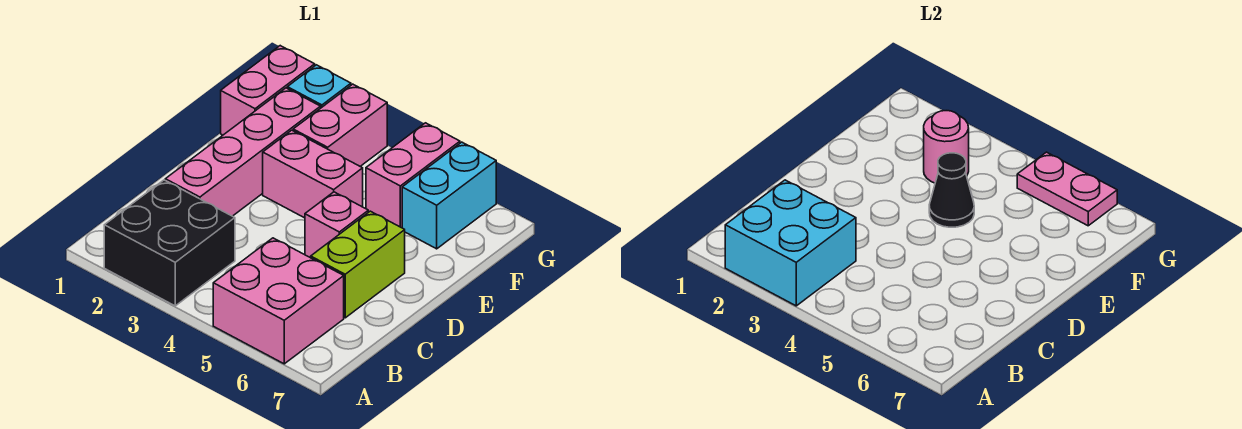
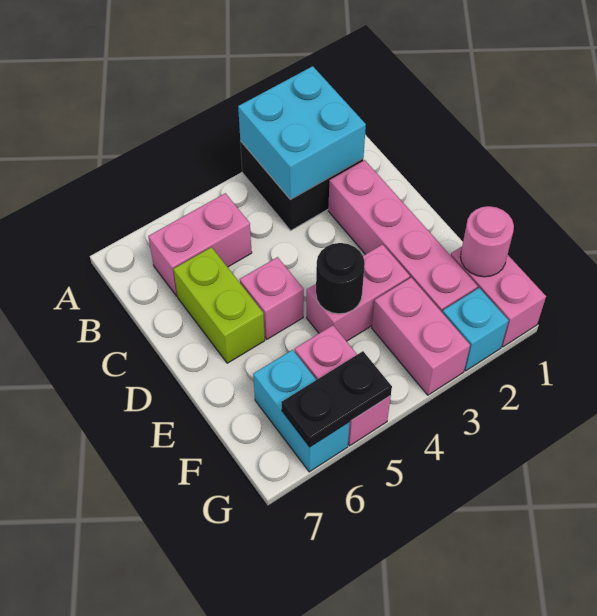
pink 2x2 brick [213,238,344,364] -> pink 1x2 brick [148,193,252,296]
black 1x1 cone [929,153,974,227] -> black 1x1 round brick [316,243,365,314]
pink 1x1 round brick [924,111,969,183] -> pink 1x1 round brick moved to [460,206,514,277]
pink 1x2 plate [1017,152,1117,226] -> black 1x2 plate [281,351,392,447]

